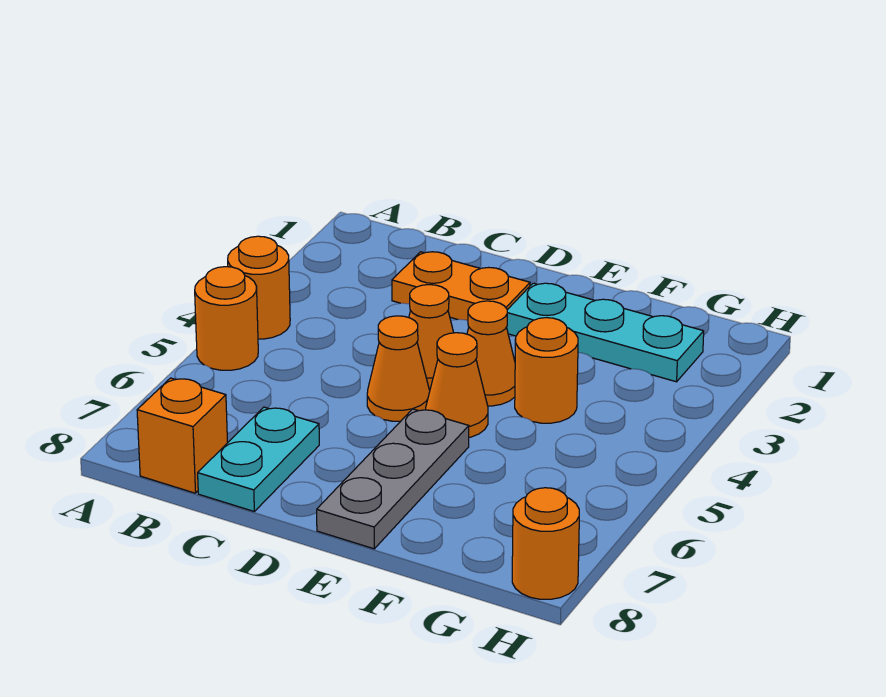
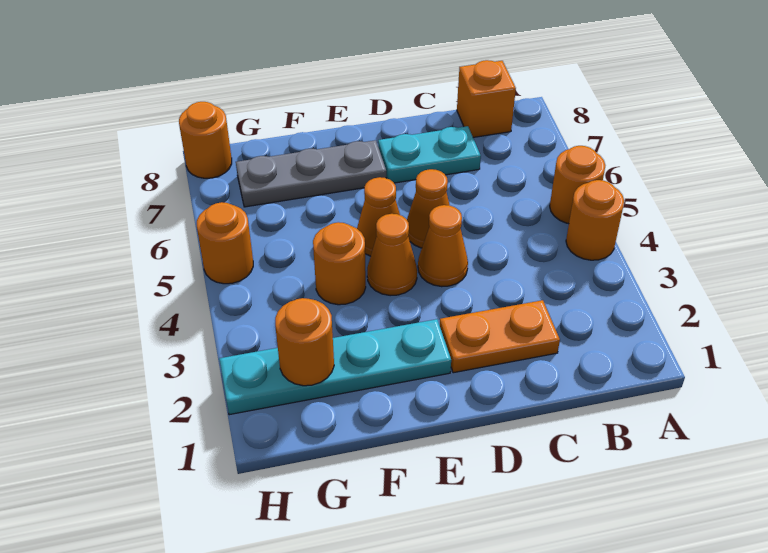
cyan 1x2 plate [198,407,319,511] -> cyan 1x2 plate turned to [378,126,481,183]
cyan 1x3 plate [507,283,704,382] -> cyan 1x4 plate [219,319,451,415]
grey 1x3 plate [317,409,469,549] -> grey 1x3 plate turned to [236,140,386,207]
none -> orange 1x1 round brick [275,298,334,386]
none -> orange 1x1 round brick [197,202,253,284]

